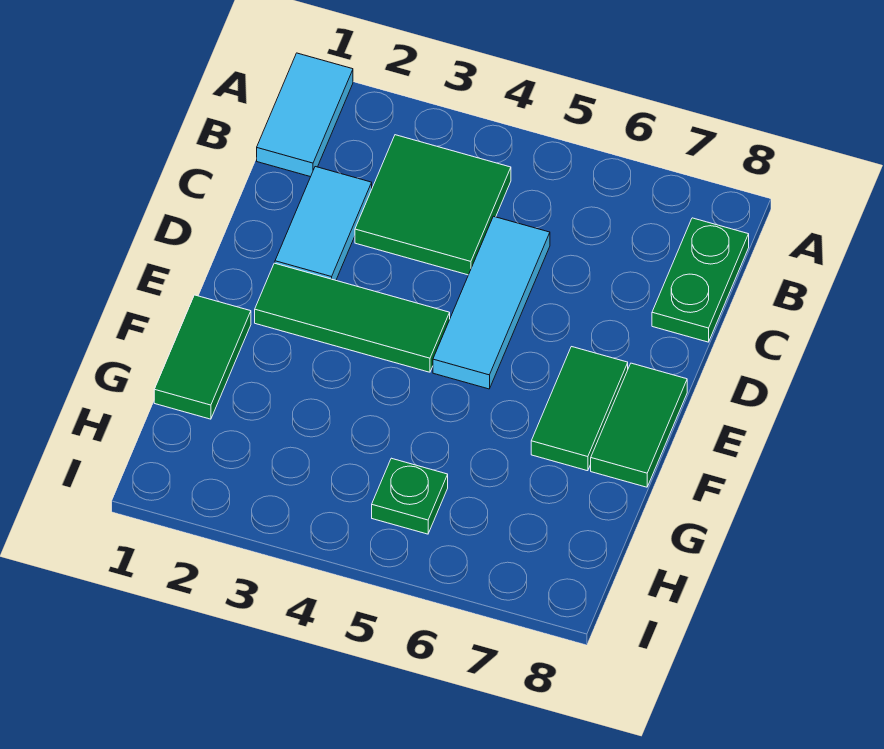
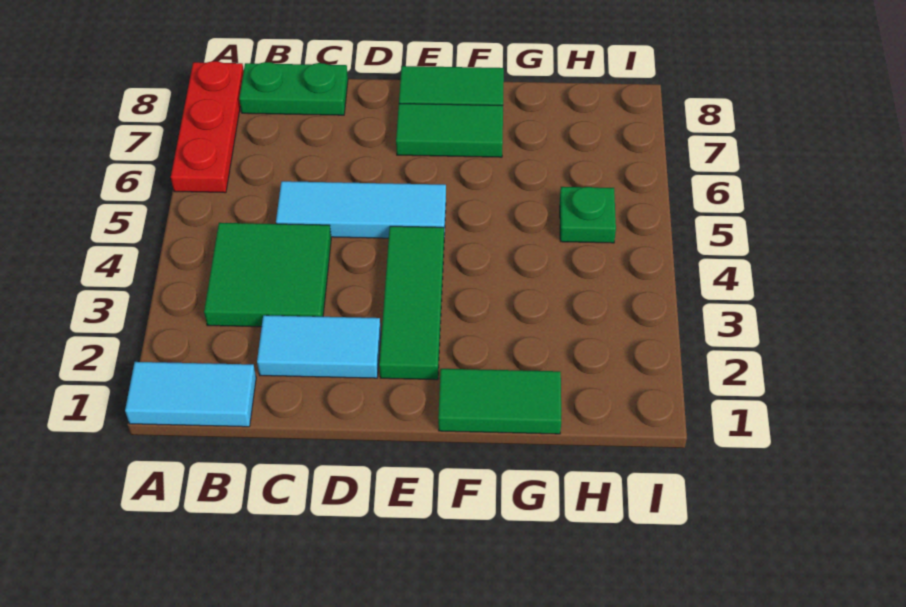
none -> red 1x3 plate [171,61,244,193]

